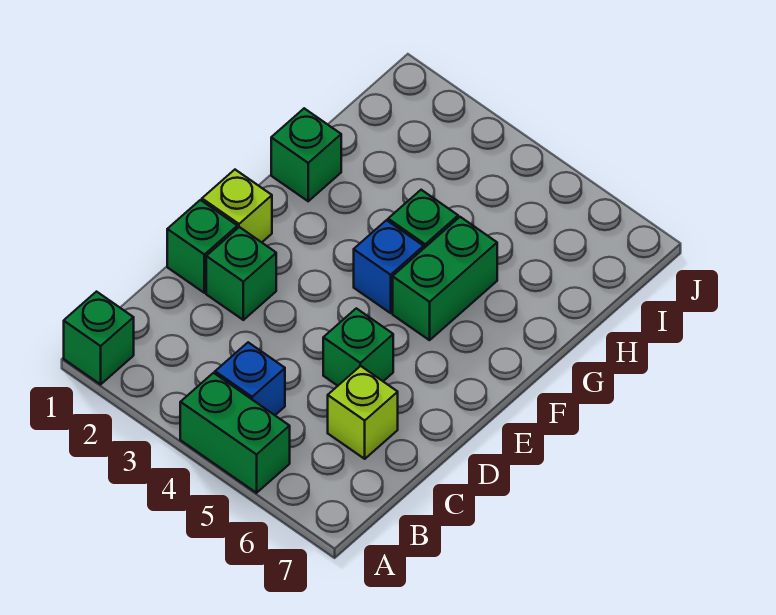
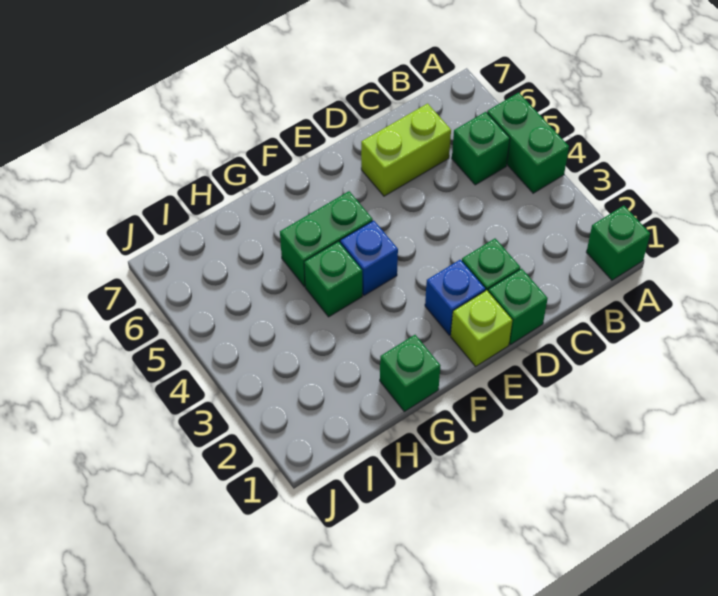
blue 1x1 brick [215,342,285,415] -> blue 1x1 brick moved to [425,260,485,335]
lime 1x1 brick [328,366,398,459] -> lime 1x2 brick [361,104,451,196]
green 1x1 brick [323,308,393,386] -> green 1x1 brick moved to [452,112,510,185]

